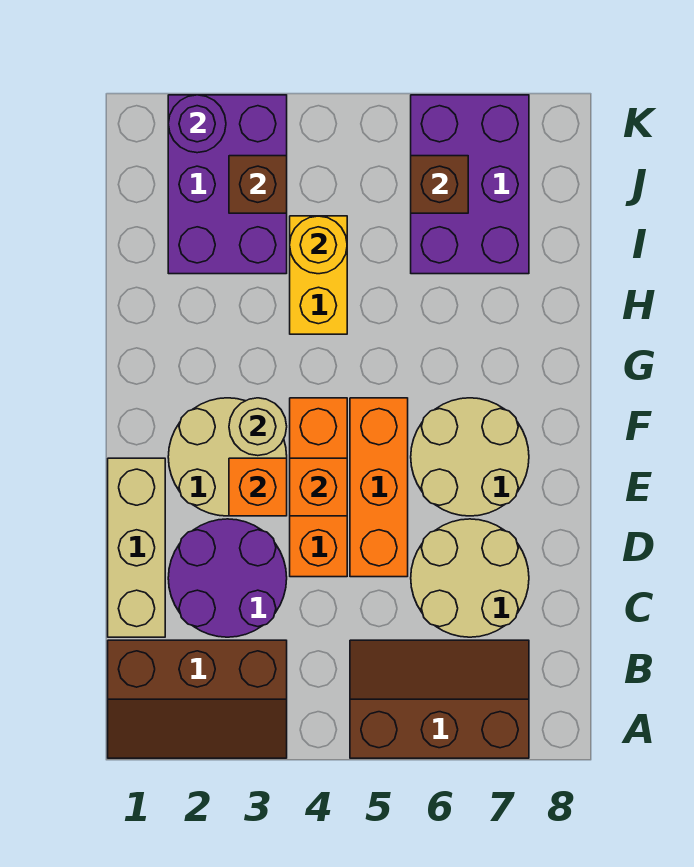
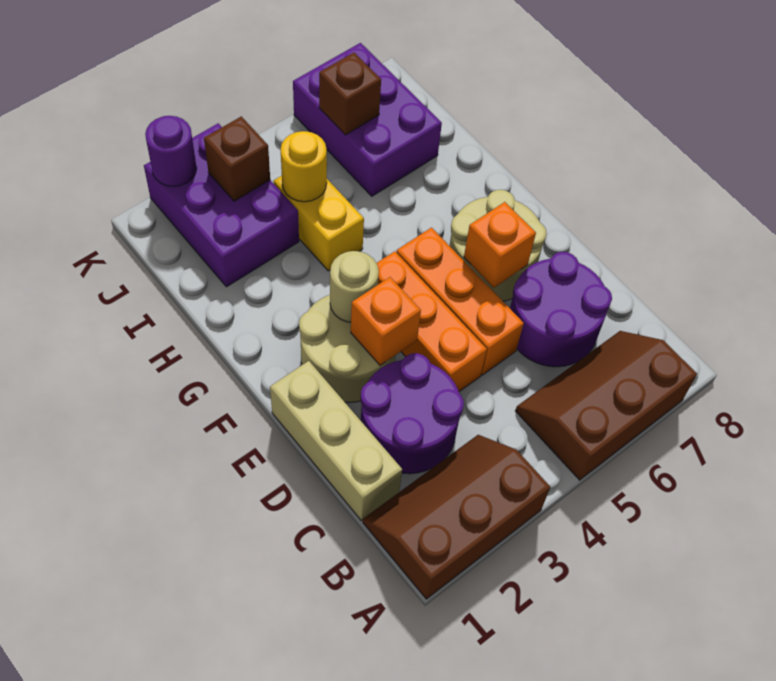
brown 2x3 slope [108,640,287,758] -> brown 2x3 slope turned to [363,435,550,599]
tan 2x2 round brick [411,519,529,637] -> purple 2x2 round brick [510,252,612,367]
orange 1x1 brick [290,458,347,516] -> orange 1x1 brick moved to [464,202,536,288]

